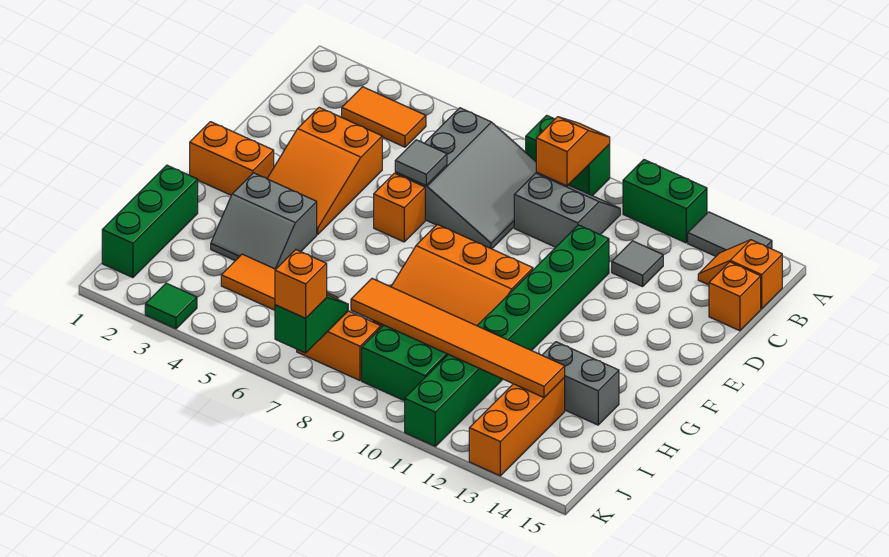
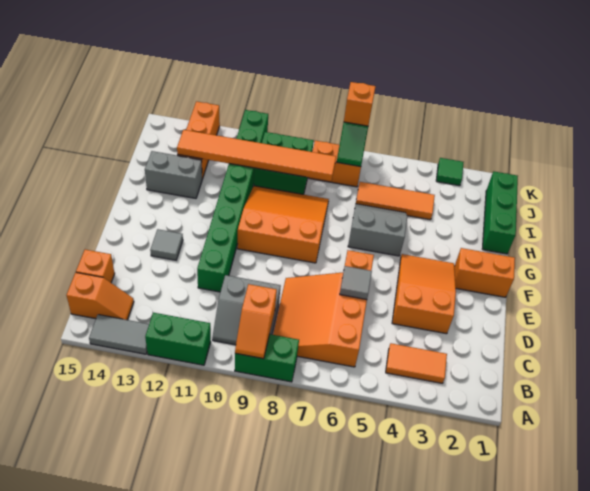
grey 3x3 slope [395,108,541,249] -> orange 3x3 slope [273,273,367,367]
grey 1x1 tile [612,241,663,287] -> grey 1x1 tile moved to [150,229,183,260]
grey 2x2 slope [211,173,317,269] -> grey 2x2 slope moved to [348,204,407,256]

